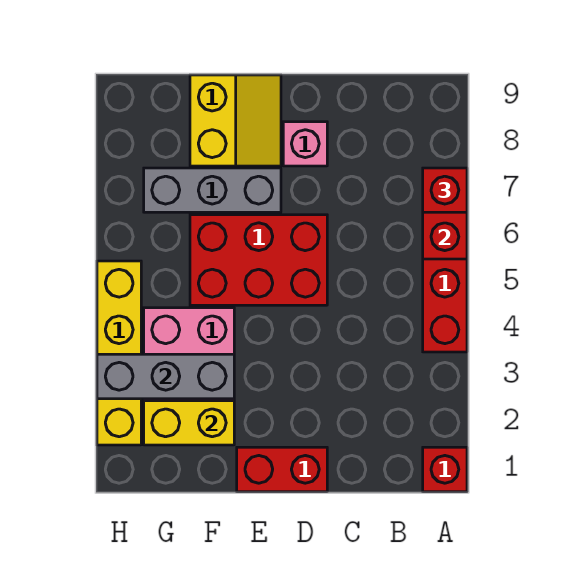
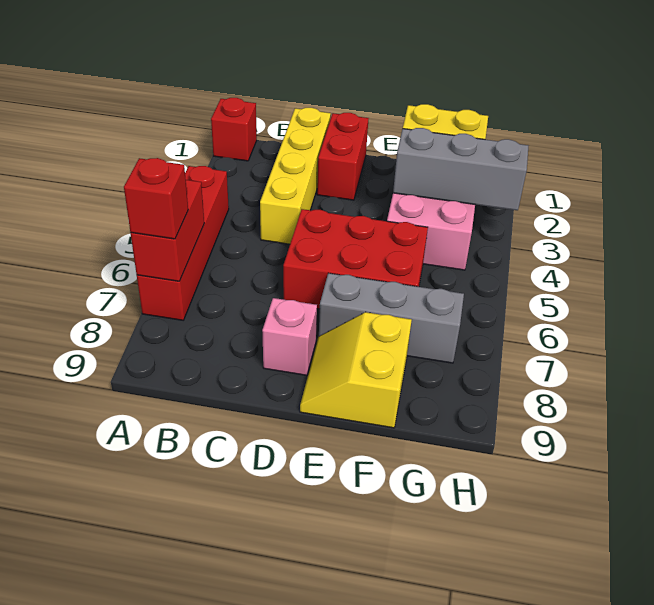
red 1x2 brick [237,447,327,492] -> red 1x2 brick turned to [317,113,369,200]
yellow 1x4 brick [97,261,141,445] -> yellow 1x4 brick moved to [260,108,331,244]

